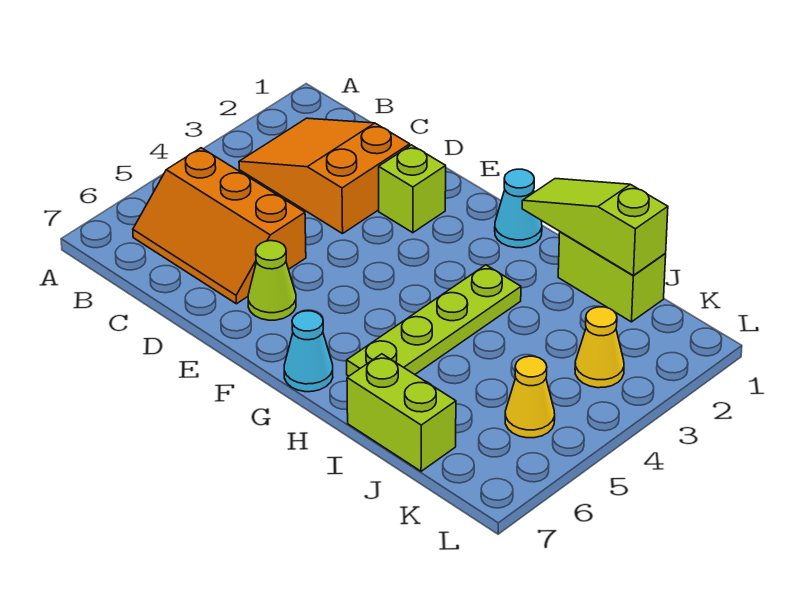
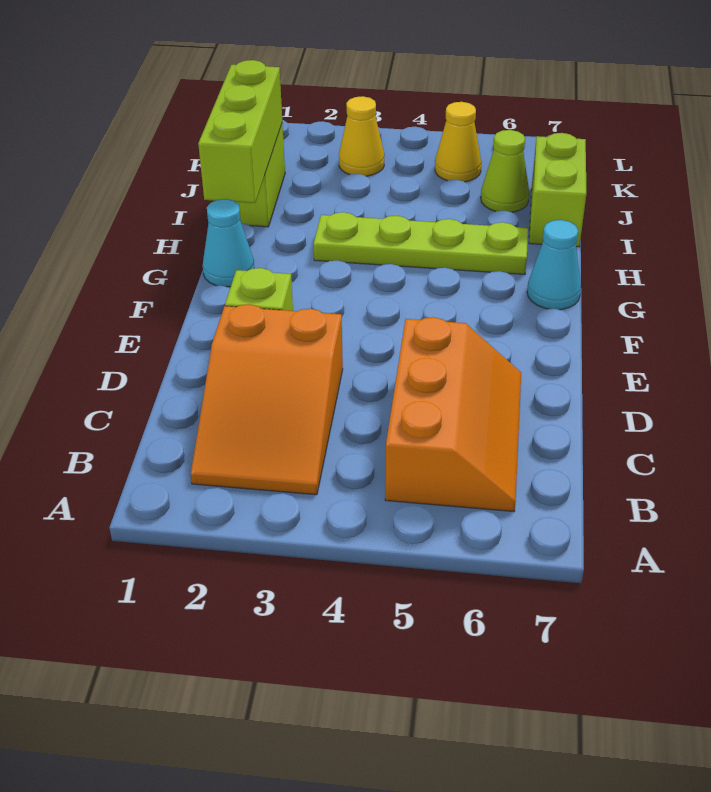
lime 1x1 cone [248,241,296,320] -> lime 1x1 cone moved to [481,130,529,212]
lime 1x3 slope [522,179,668,275] -> lime 1x3 brick [198,60,282,203]

